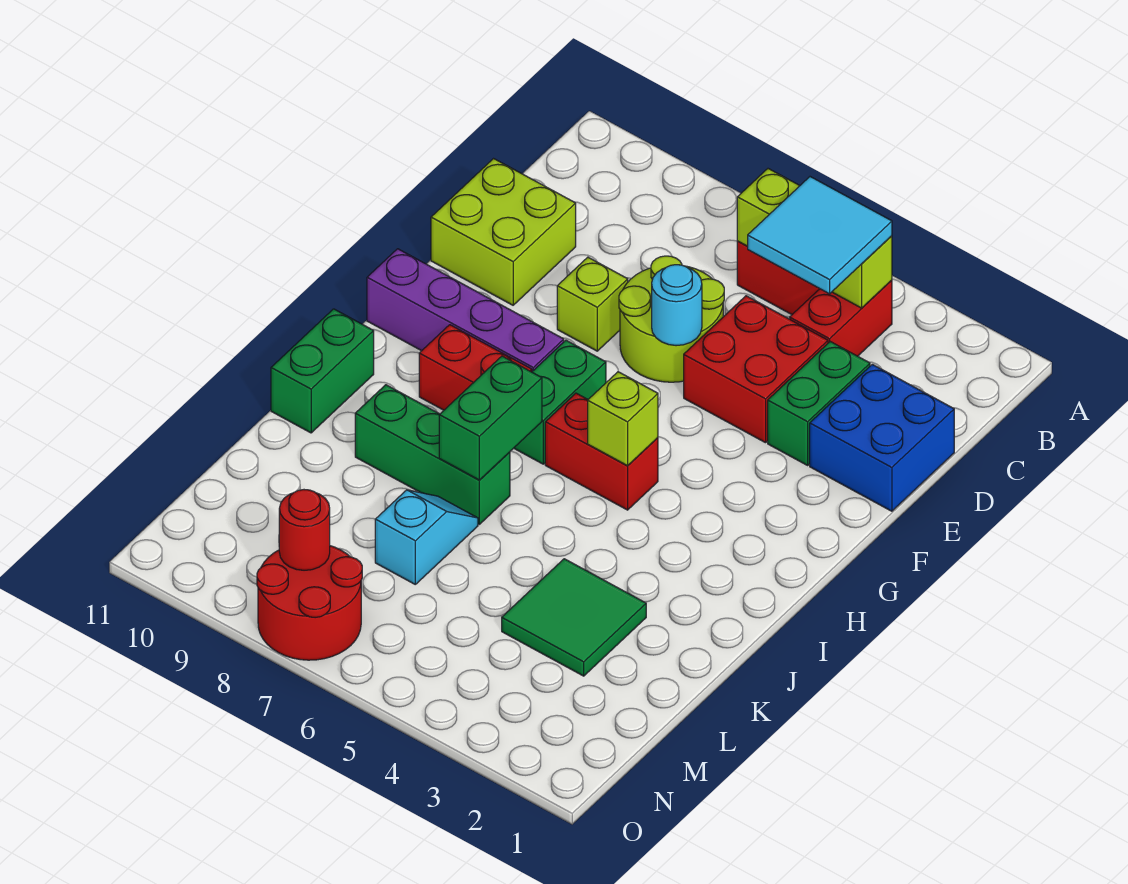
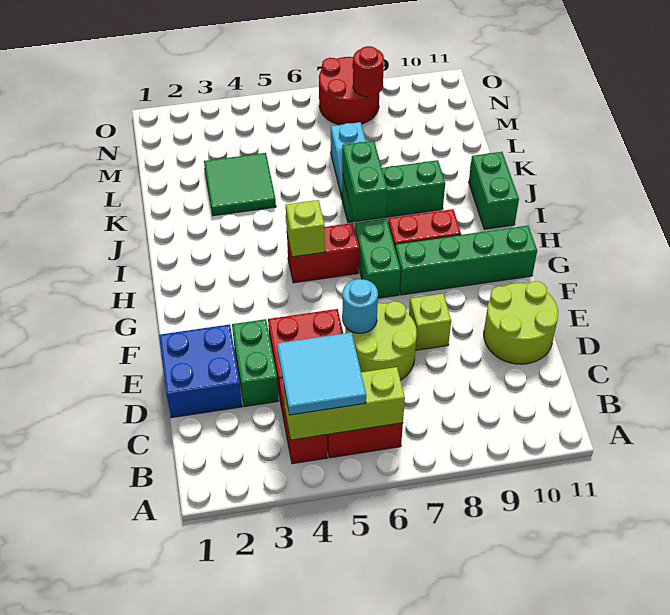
lime 2x2 brick [431,159,576,305] -> lime 2x2 round brick [484,281,558,364]
purple 1x4 brick [367,249,564,371] -> green 1x4 brick [395,226,537,295]

